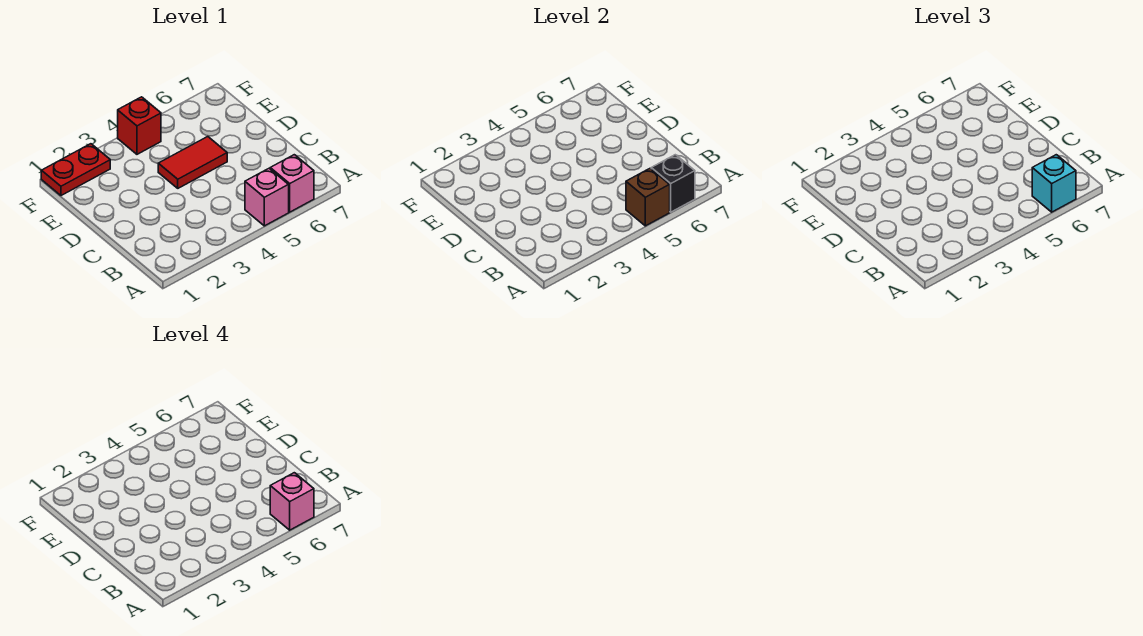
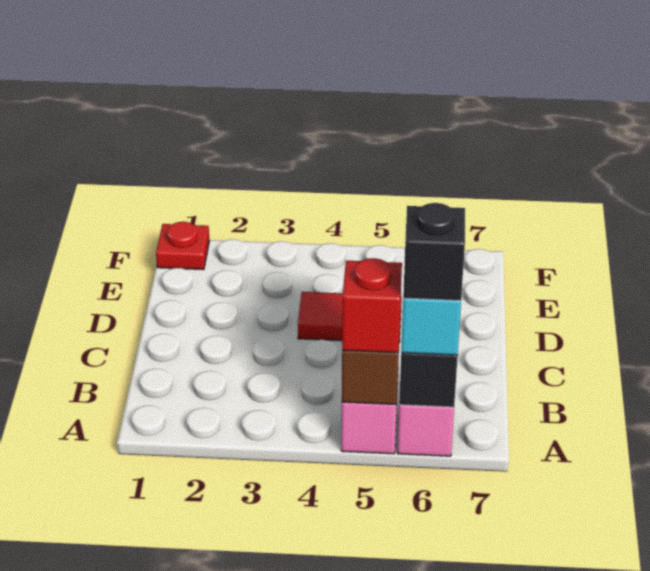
pink 1x1 brick [270,473,314,530] -> black 1x1 brick [403,203,465,301]
red 1x2 plate [41,144,110,196] -> red 1x1 plate [156,222,209,270]
red 1x1 brick [118,97,161,154] -> red 1x1 brick moved to [342,258,402,353]

